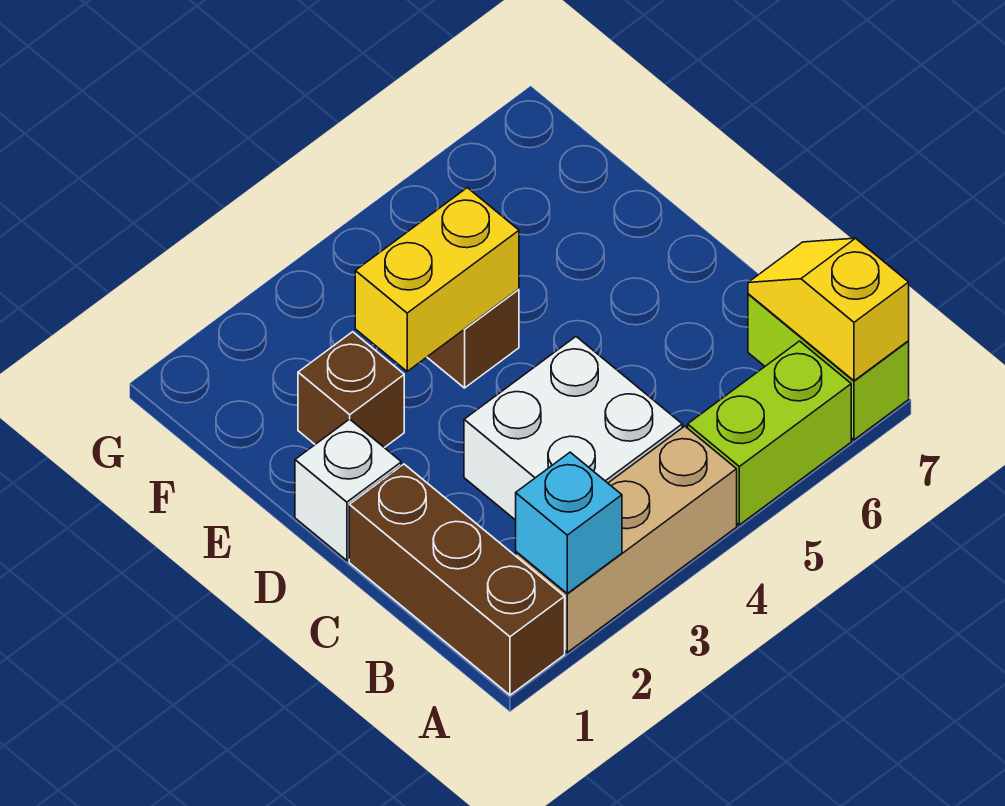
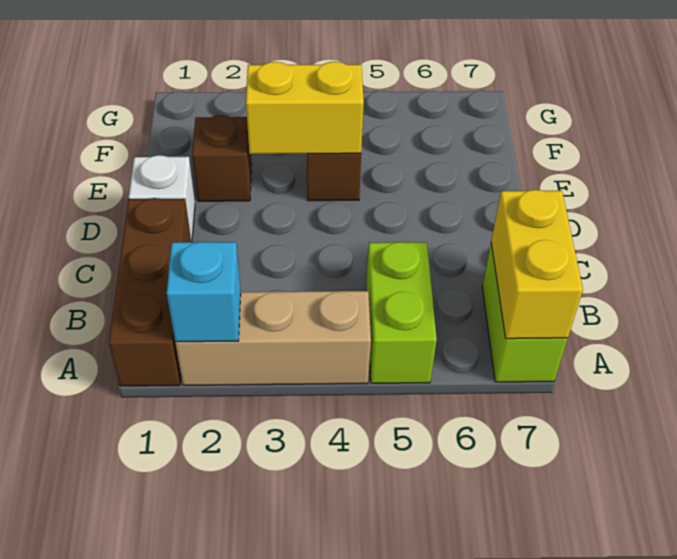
lime 1x2 brick [688,341,851,525] -> lime 1x2 brick turned to [366,242,437,383]
yellow 1x2 slope [748,238,909,381] -> yellow 1x2 brick [491,190,583,339]
white 2x2 brick [464,337,682,520] -> none

